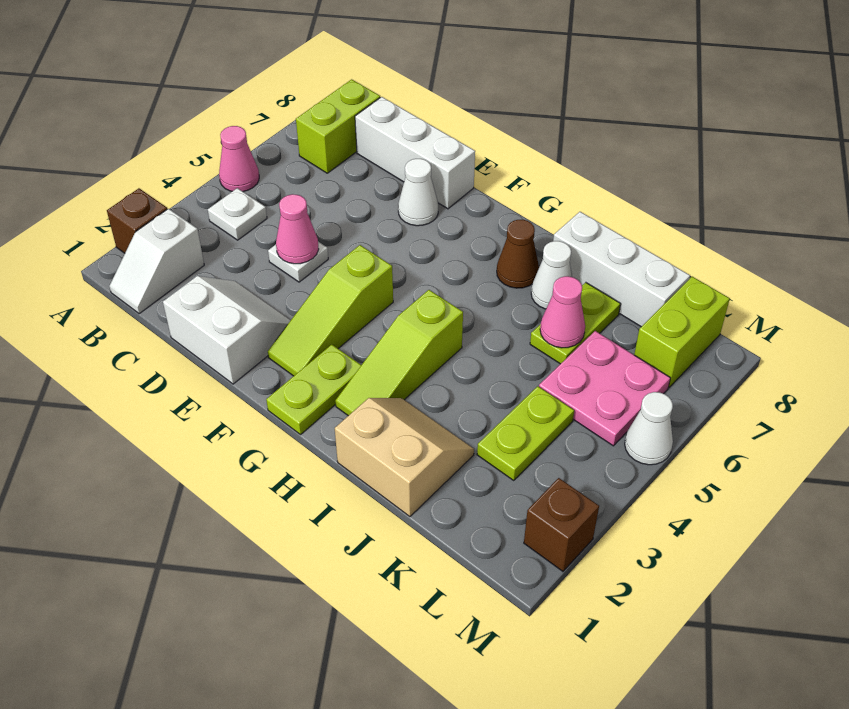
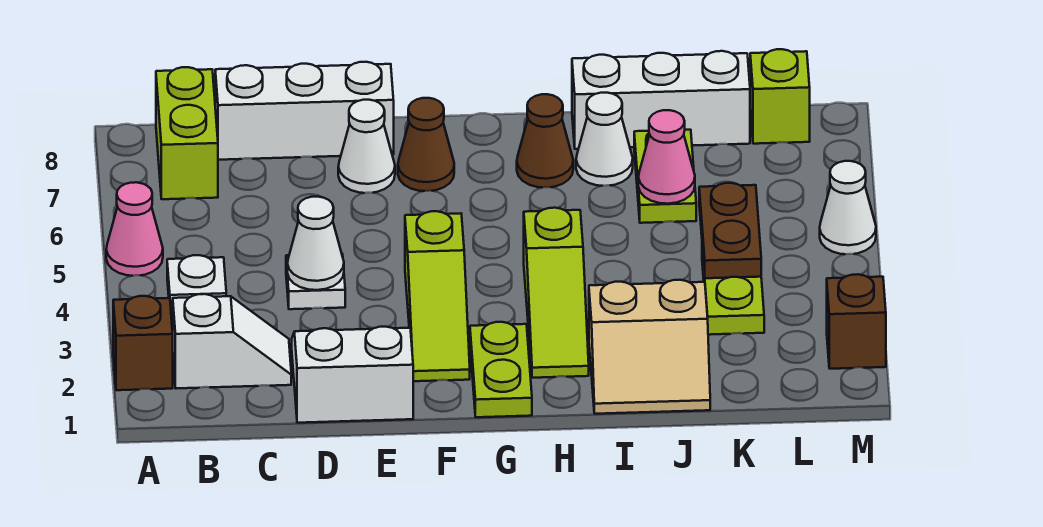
white 1x2 slope [110,209,204,314] -> white 1x2 slope turned to [173,294,291,388]
pink 1x1 cone [276,194,319,264] -> white 1x1 cone [287,197,344,290]
none -> brown 1x1 cone [398,98,454,191]
tan 2x2 slope [335,398,474,517] -> tan 2x2 slope turned to [589,280,710,414]
none -> brown 1x2 plate [699,183,761,278]
pink 2x2 plate [539,331,670,446] -> none
lime 1x2 brick [634,277,730,387] -> lime 1x1 brick [750,49,810,144]

